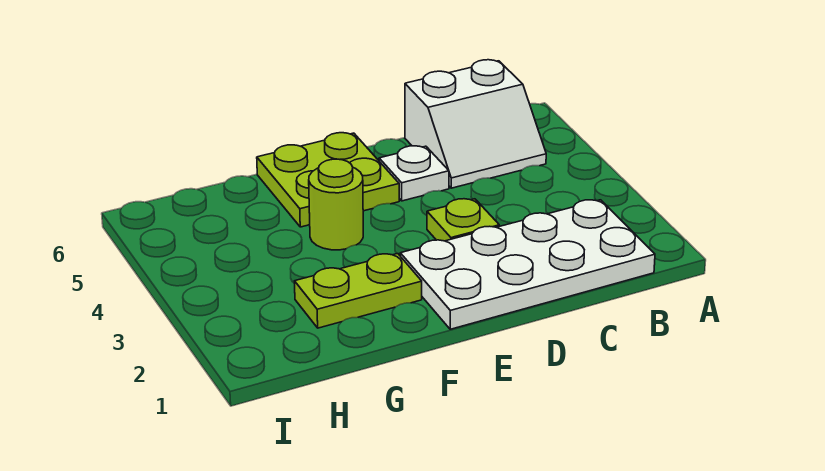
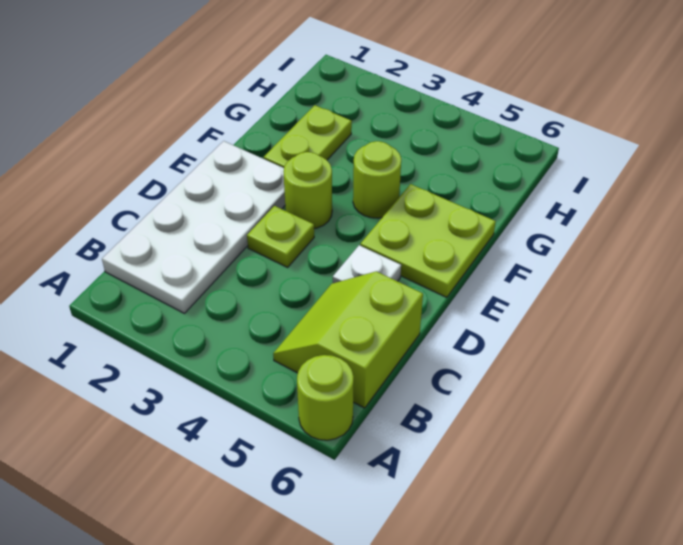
none -> lime 1x1 round brick [297,355,354,440]
white 2x2 slope [405,60,546,188] -> lime 2x2 slope [273,271,423,408]
none -> lime 1x1 round brick [283,152,332,229]

